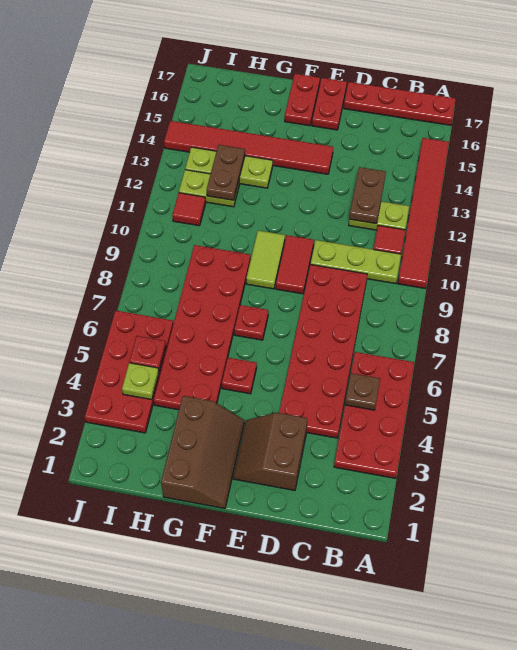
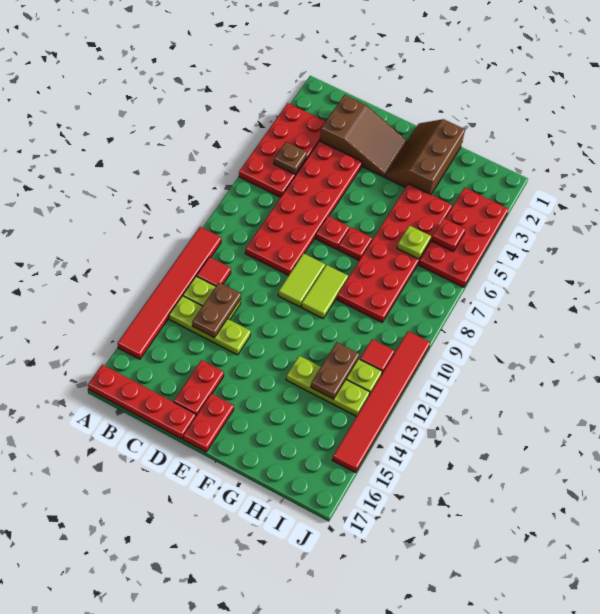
lime 1x3 plate [310,240,401,284] -> lime 1x3 plate moved to [169,296,251,355]
brown 2x2 slope [233,413,307,490] -> brown 2x3 slope [320,95,406,177]
red 1x2 tile [276,235,314,294] -> lime 1x2 tile [278,253,325,307]
red 1x6 tile [164,121,333,174] -> red 1x6 tile turned to [332,331,430,473]
red 1x1 plate [222,358,257,394] -> red 1x1 plate moved to [316,216,349,249]
red 1x2 plate [285,74,320,126] -> red 1x2 plate moved to [174,360,224,415]
lime 1x1 plate [122,363,159,400] -> lime 1x1 plate moved to [397,225,431,259]

